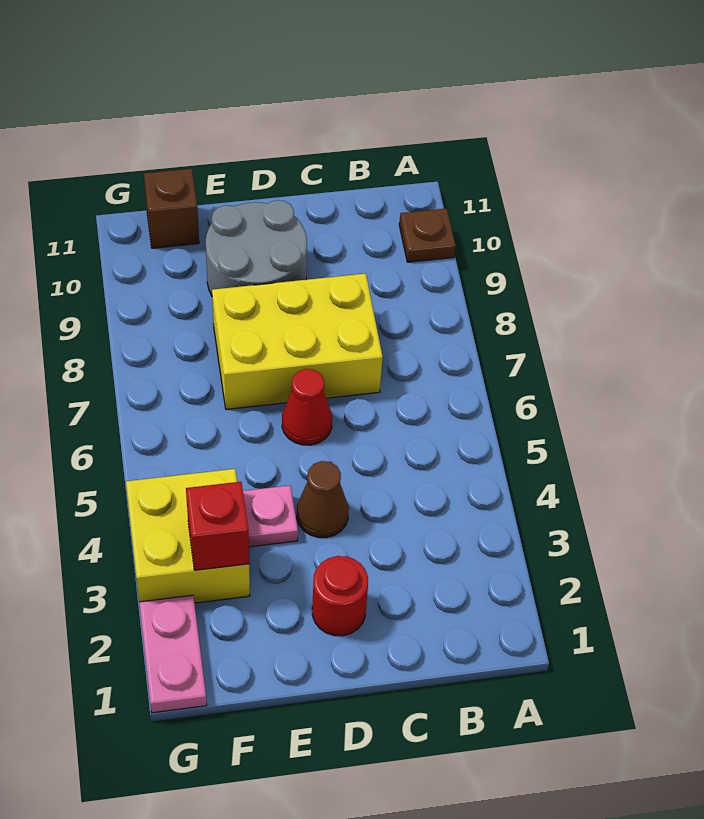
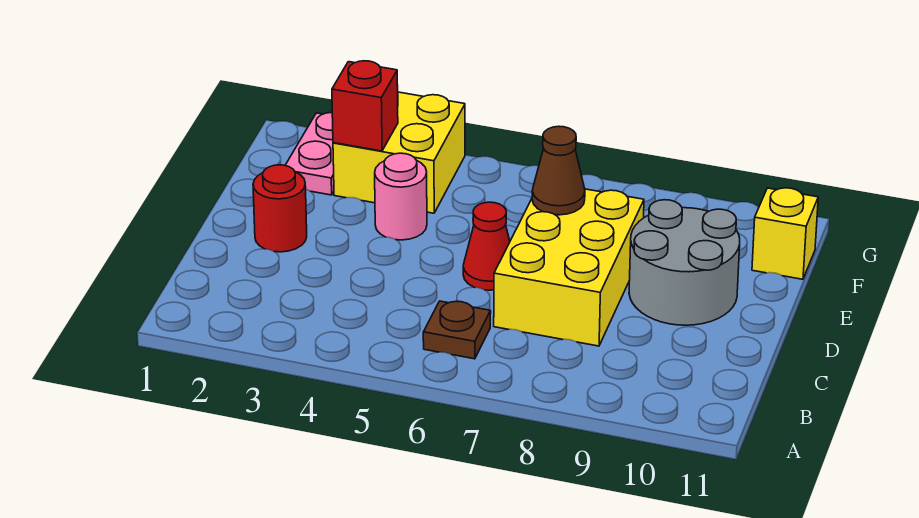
brown 1x1 plate [399,208,456,262] -> brown 1x1 plate moved to [423,301,491,359]
brown 1x1 cone [297,461,349,538] -> brown 1x1 cone moved to [532,126,585,215]
pink 1x1 plate [243,486,298,547] -> pink 1x1 round brick [375,153,427,240]
brown 1x1 brick [144,169,199,248] -> yellow 1x1 brick [752,188,818,279]
pink 1x2 plate [139,595,207,713] -> pink 1x2 plate turned to [285,112,334,195]

